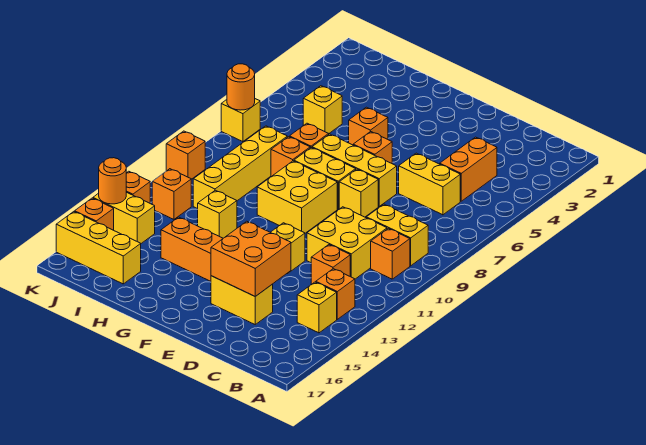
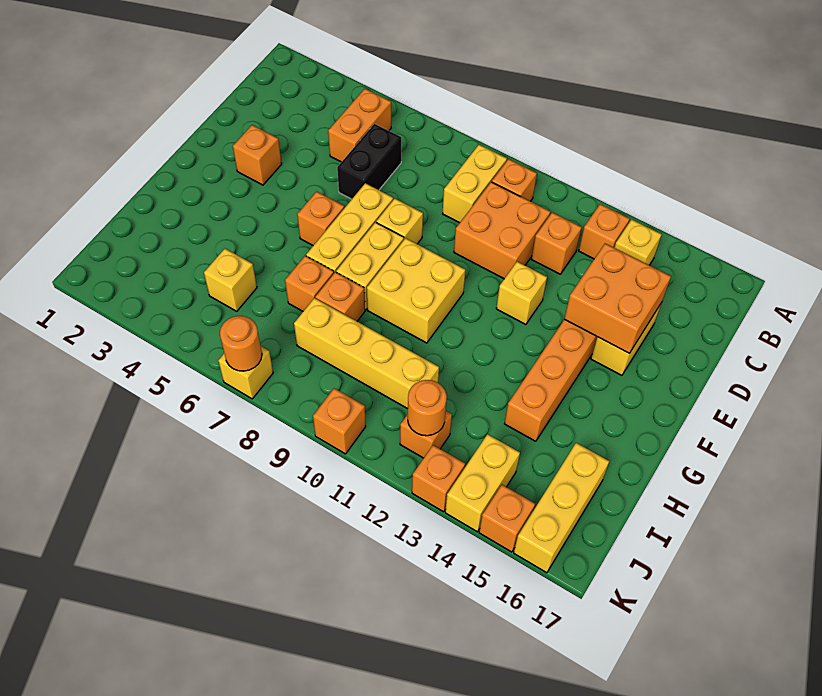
orange 1x2 brick [440,137,497,201] -> orange 1x2 brick turned to [328,89,391,162]
yellow 1x2 brick [399,153,460,215] -> black 1x2 brick [337,124,401,199]
yellow 2x2 brick [307,207,387,279] -> orange 2x2 brick [454,182,550,279]
orange 1x1 brick [349,107,388,145] -> orange 1x1 brick moved to [233,125,282,185]
yellow 1x1 brick [198,190,237,238] -> none
orange 1x1 round brick [99,158,126,204] -> orange 1x1 round brick moved to [408,380,447,436]

